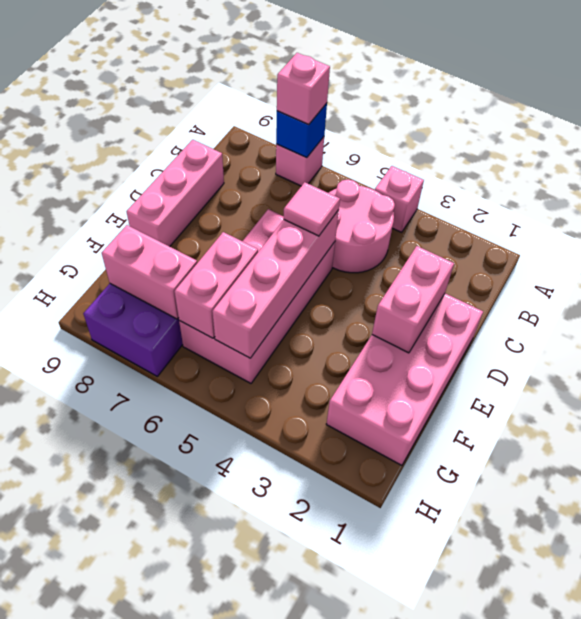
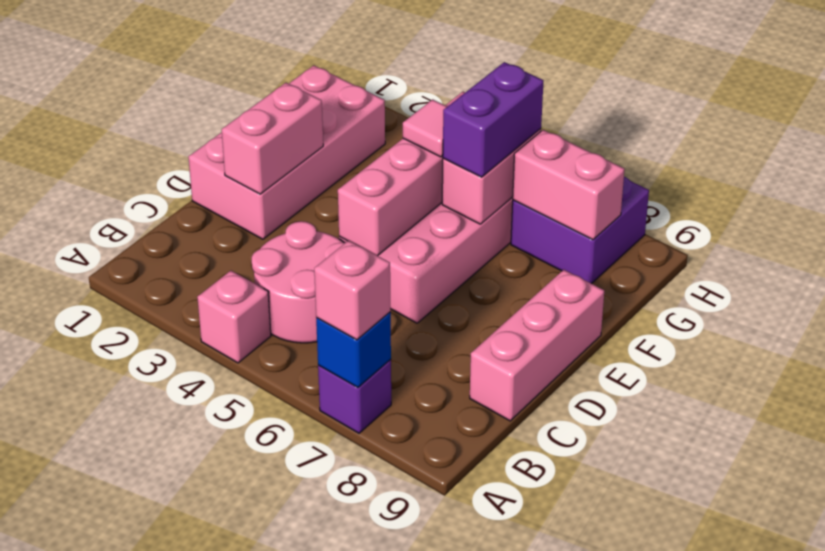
pink 1x1 brick [276,137,324,186] -> purple 1x1 brick [318,359,391,433]
pink 1x1 tile [284,182,340,236] -> pink 1x1 tile moved to [403,99,447,157]
none -> purple 1x2 brick [443,62,543,177]

